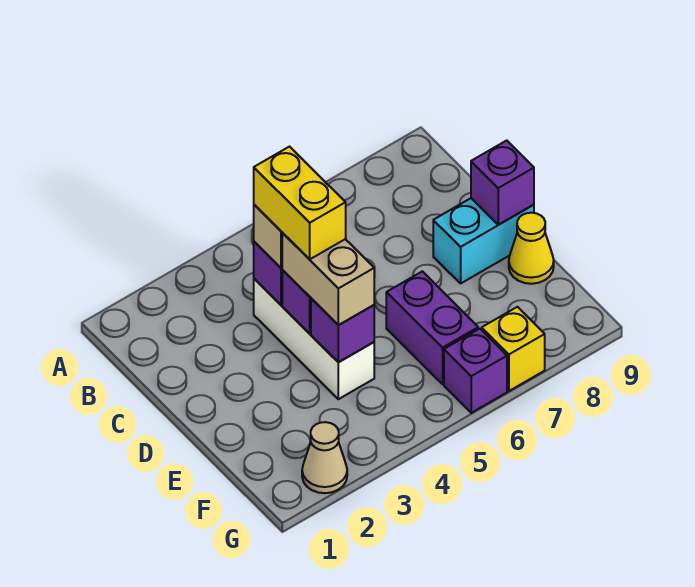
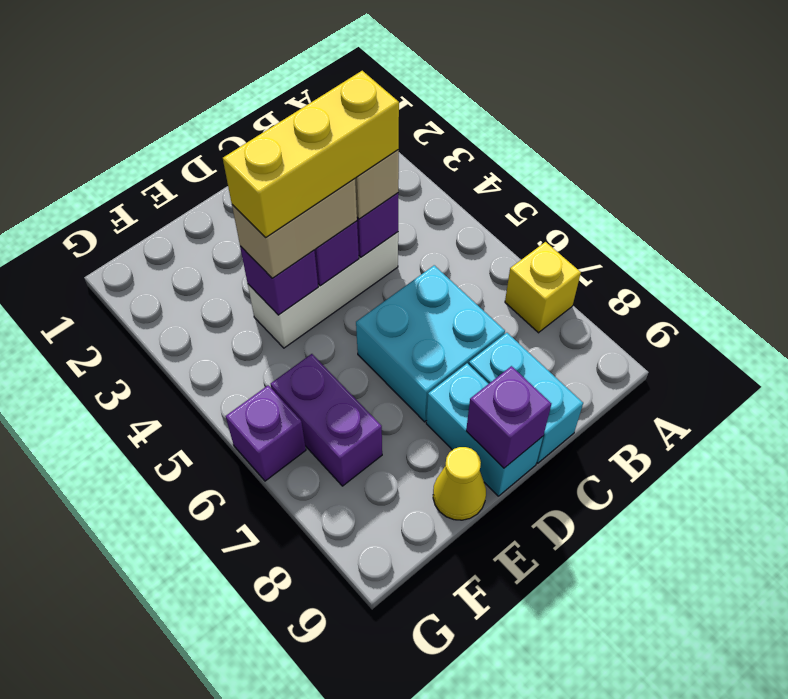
yellow 1x2 brick [254,147,346,259] -> yellow 1x3 brick [223,71,399,238]
none -> cyan 2x2 brick [356,265,505,422]
none -> cyan 1x2 brick [469,333,583,463]
purple 1x2 brick [386,271,478,384] -> purple 1x2 brick turned to [271,354,382,486]
tan 1x1 cone [302,422,347,493] -> none
yellow 1x1 brick [482,307,545,391] -> yellow 1x1 brick moved to [505,242,581,333]

